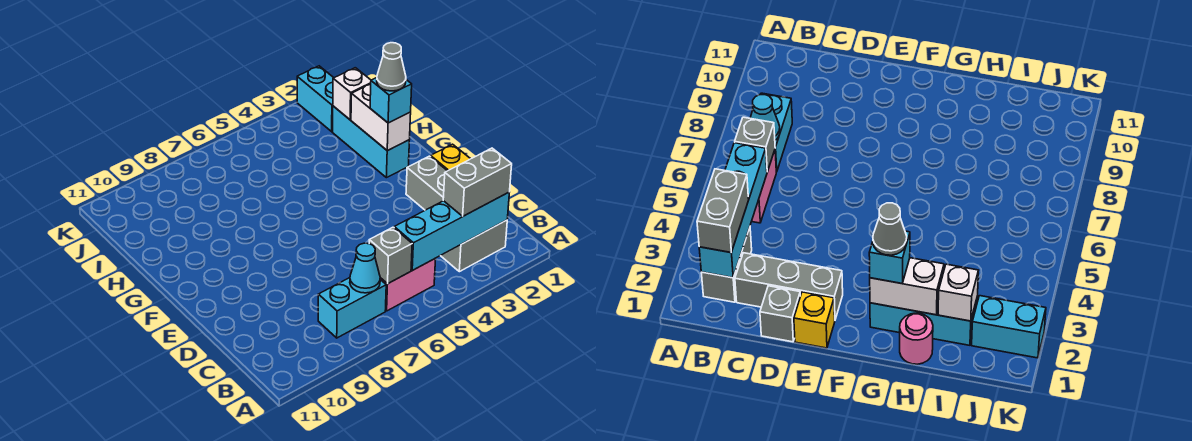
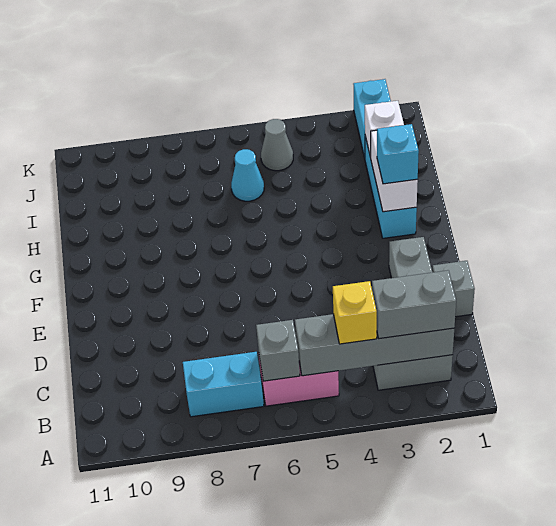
cyan 1x4 brick [394,192,509,270] -> grey 1x4 brick [295,314,454,376]
cyan 1x1 cone [350,243,380,293] -> cyan 1x1 cone moved to [231,149,264,201]
yellow 1x1 brick [431,144,470,171] -> yellow 1x1 brick moved to [333,281,377,344]
grey 1x1 cone [377,43,406,91] -> grey 1x1 cone moved to [261,119,293,171]
pink 1x1 round brick [900,313,933,364] -> none

